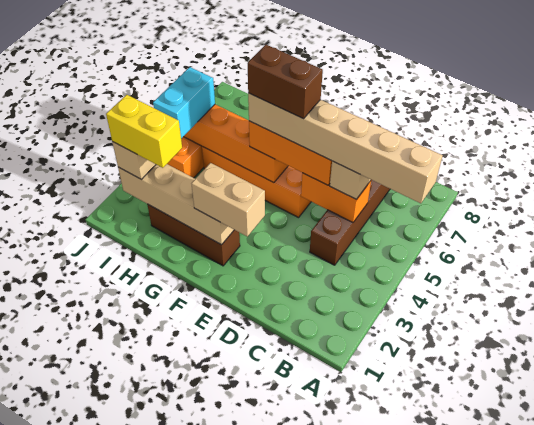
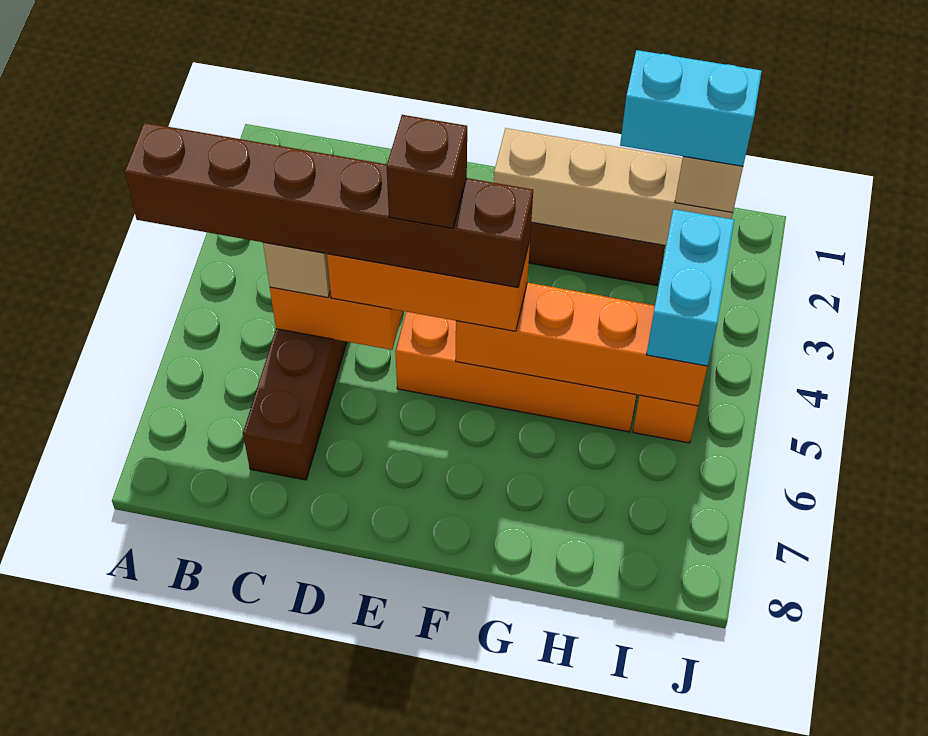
tan 1x6 brick [248,93,443,203] -> brown 1x6 brick [125,123,533,288]
tan 1x2 brick [192,163,265,236] -> none
brown 1x2 brick [248,45,323,119] -> brown 1x1 brick [387,115,467,229]
yellow 1x2 brick [106,95,182,168] -> cyan 1x2 brick [620,50,762,166]

